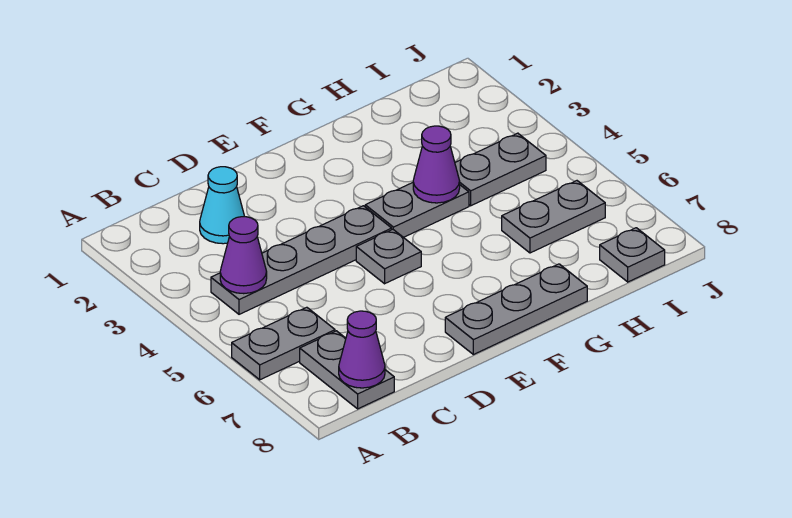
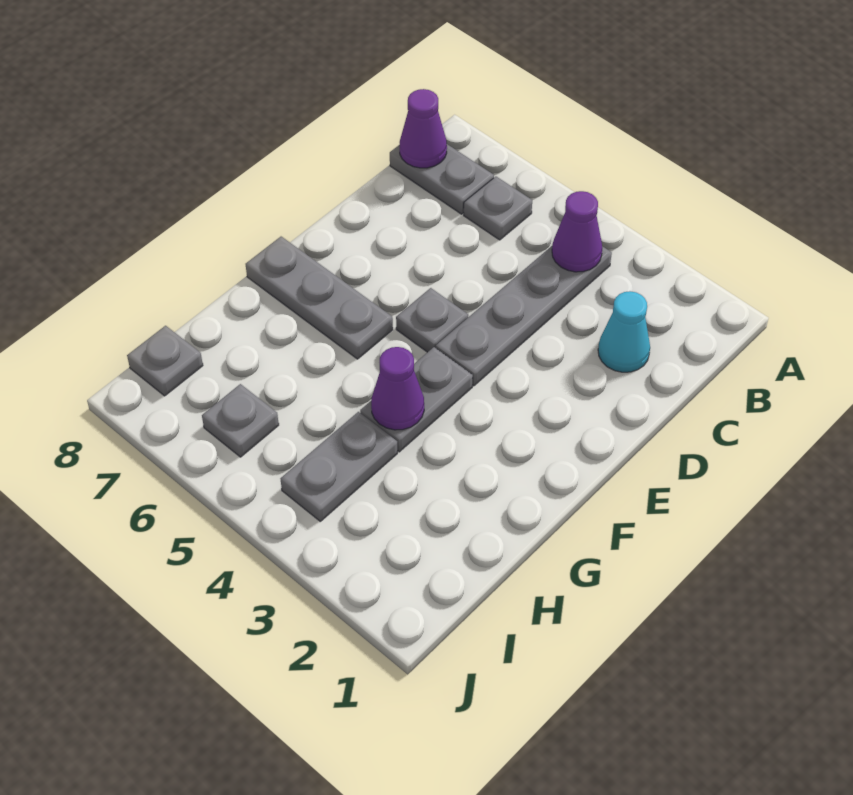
grey 1x2 plate [232,307,335,380] -> grey 1x1 plate [464,177,532,240]
grey 1x3 plate [445,264,587,355] -> grey 1x3 plate turned to [246,237,393,359]
grey 1x2 plate [502,181,605,253] -> grey 1x1 plate [202,384,279,457]

